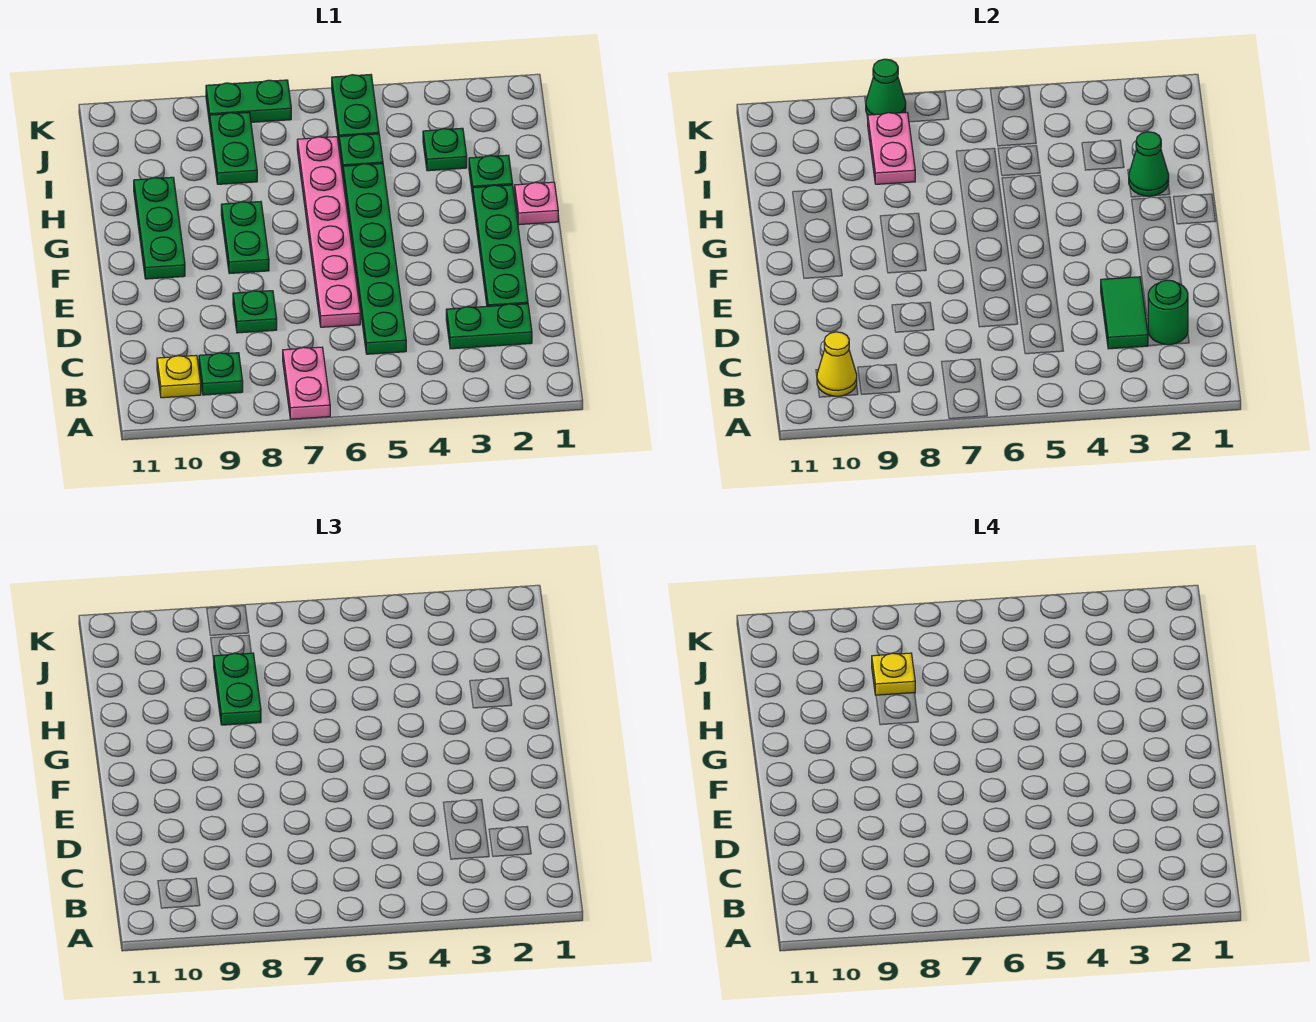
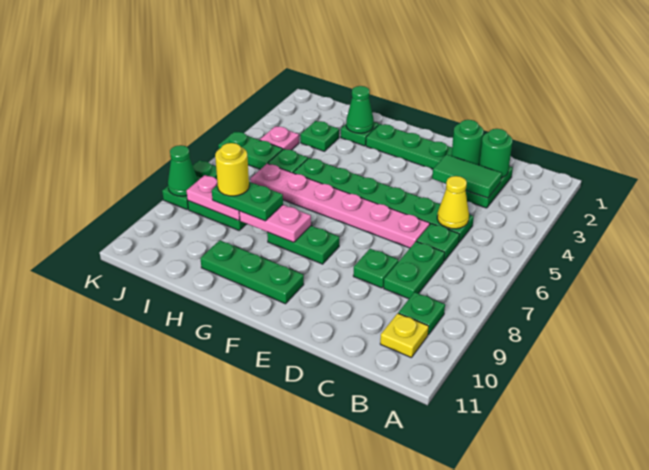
pink 1x2 plate [283,347,330,419] -> pink 1x2 plate moved to [239,205,311,242]
yellow 1x1 cone [817,332,857,396] -> yellow 1x1 cone moved to [437,176,469,229]
none -> green 1x1 plate [417,223,459,261]
none -> green 1x2 plate [384,241,445,299]
none -> green 1x1 round brick [451,120,484,165]
pink 1x1 plate [515,182,558,225] -> pink 1x1 plate moved to [260,126,299,150]
yellow 1x1 plate [872,653,915,695] -> yellow 1x1 round brick [215,143,249,196]

